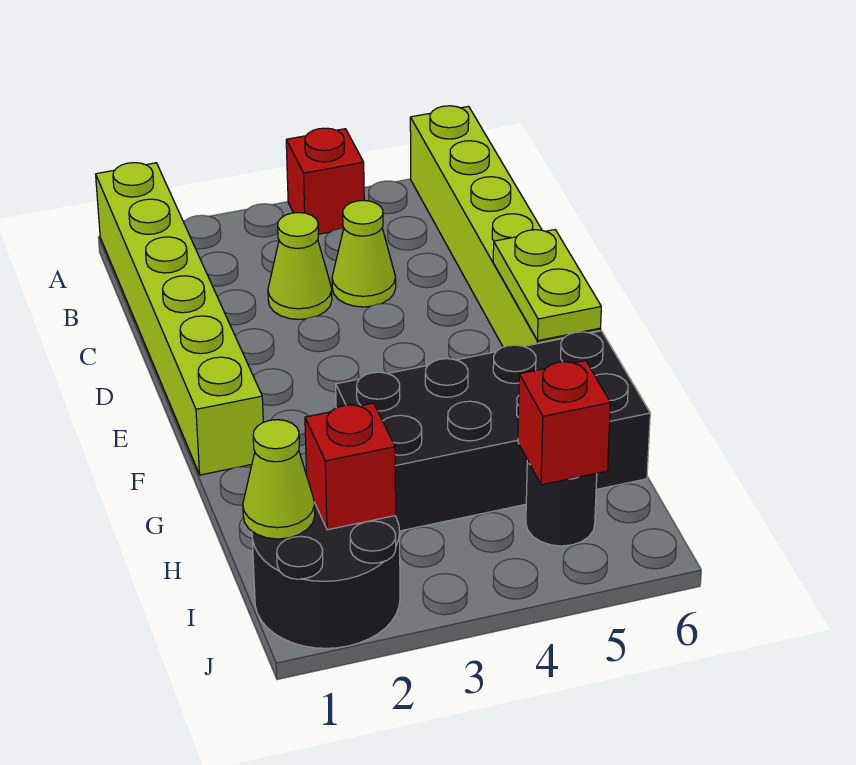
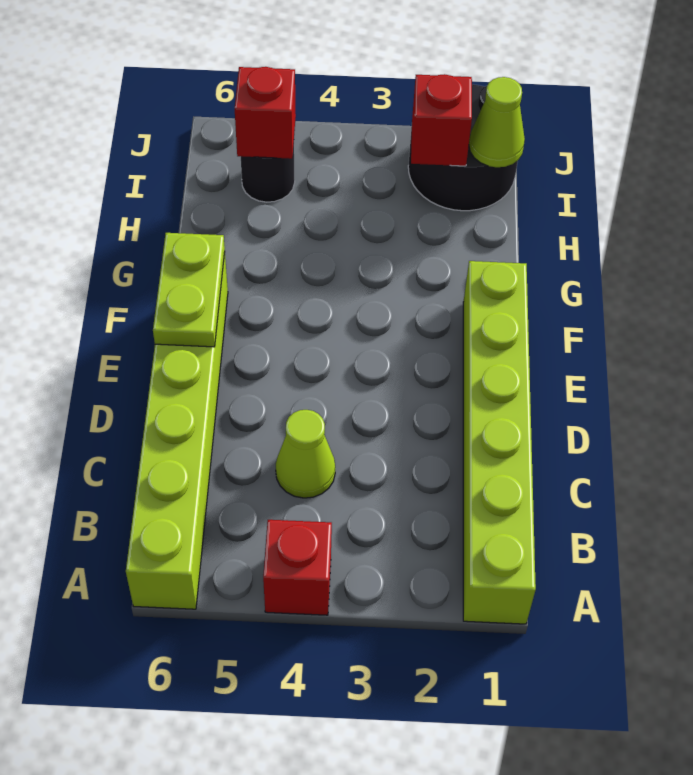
lime 1x1 cone [268,213,332,319] -> none
black 2x4 brick [336,331,650,531] -> none

